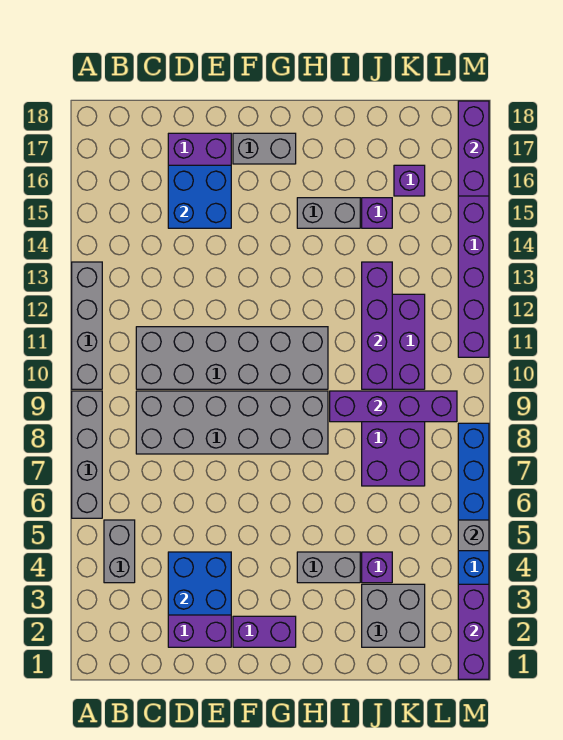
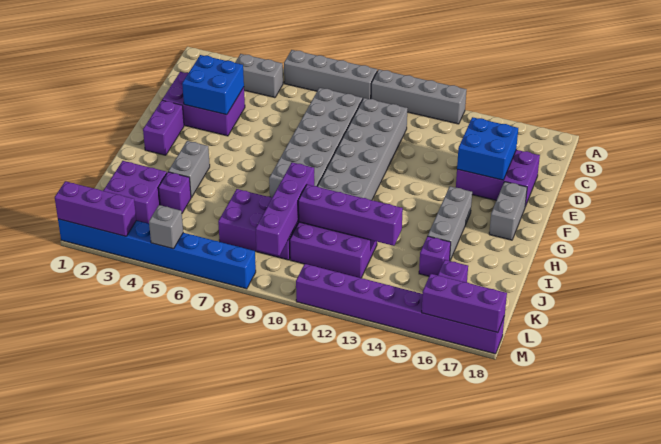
grey 1x2 brick [297,198,360,228] -> grey 1x3 brick [428,186,472,260]
grey 2x2 brick [362,584,425,647] -> purple 2x2 brick [103,161,167,224]

